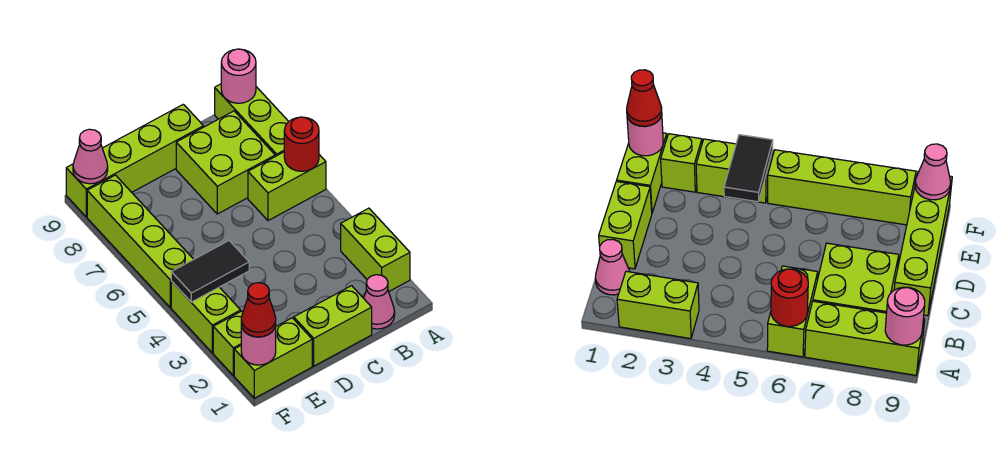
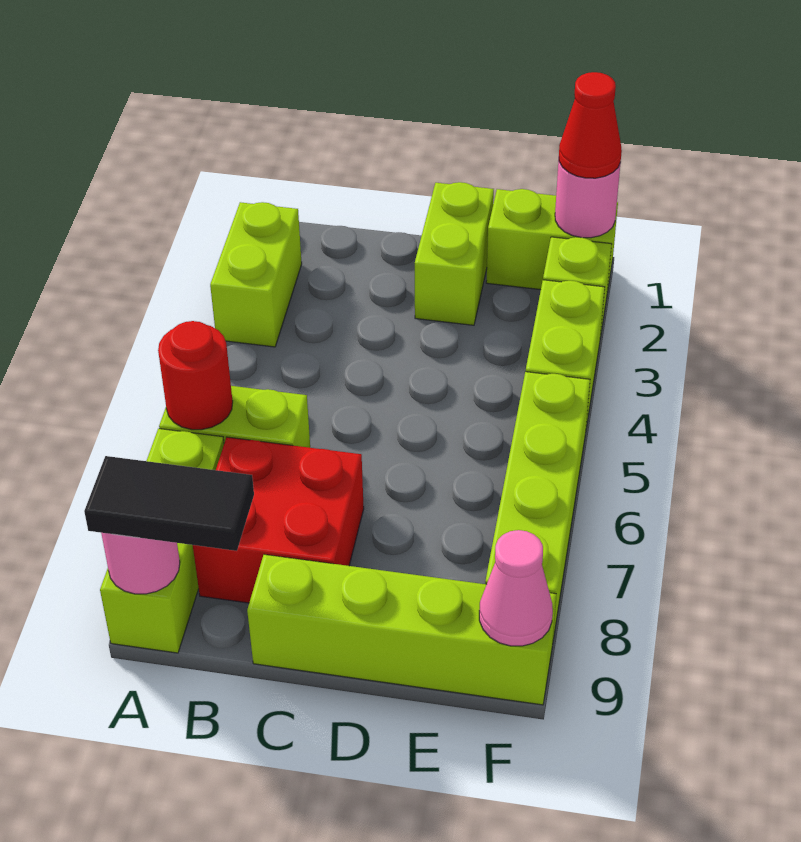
pink 1x1 cone [364,275,395,329] -> none
lime 2x2 brick [176,111,275,214] -> red 2x2 brick [193,437,364,603]
lime 1x2 brick [294,286,372,366] -> lime 1x2 brick turned to [415,182,494,325]
black 1x2 tile [171,241,249,302] -> black 1x2 tile moved to [84,456,254,551]

